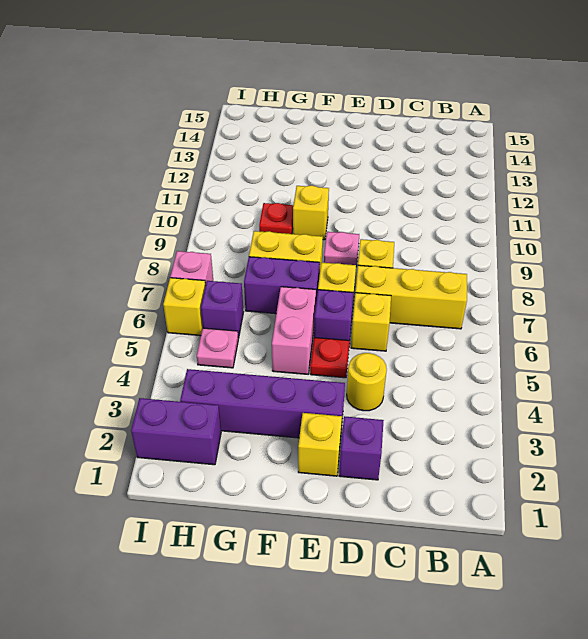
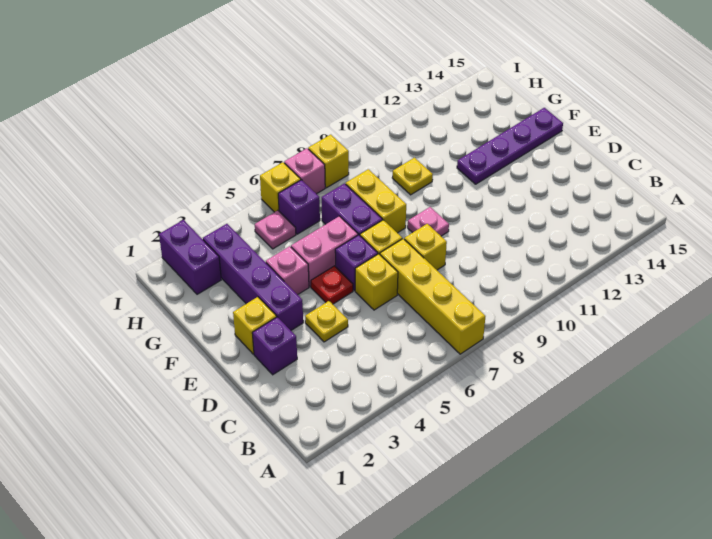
yellow 1x3 brick [355,265,467,329] -> yellow 1x4 brick [380,239,485,354]
yellow 1x1 round brick [347,353,387,411] -> yellow 1x1 plate [305,301,348,342]
none -> pink 1x1 brick [266,246,309,295]
yellow 1x1 brick [293,185,329,240] -> yellow 1x1 brick moved to [308,135,349,188]
none -> purple 1x4 plate [457,108,563,184]
red 1x1 plate [259,203,293,234] -> yellow 1x1 plate [392,158,433,195]

